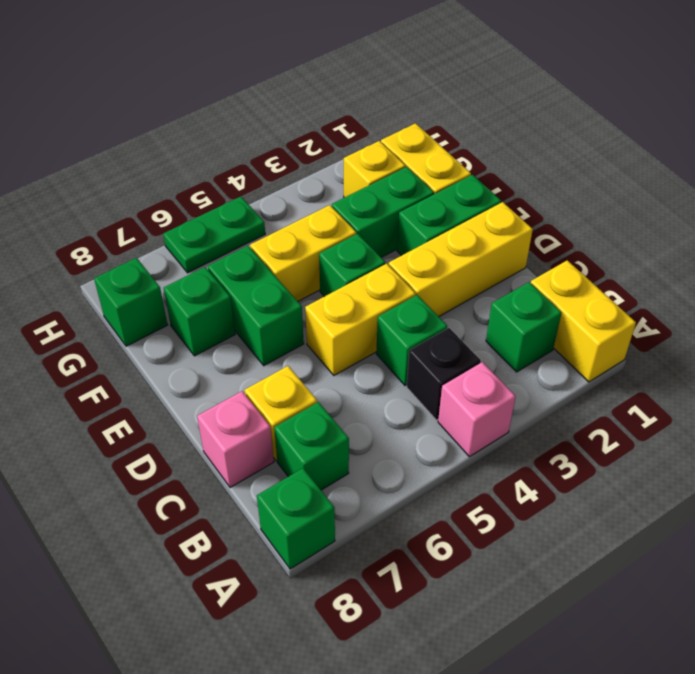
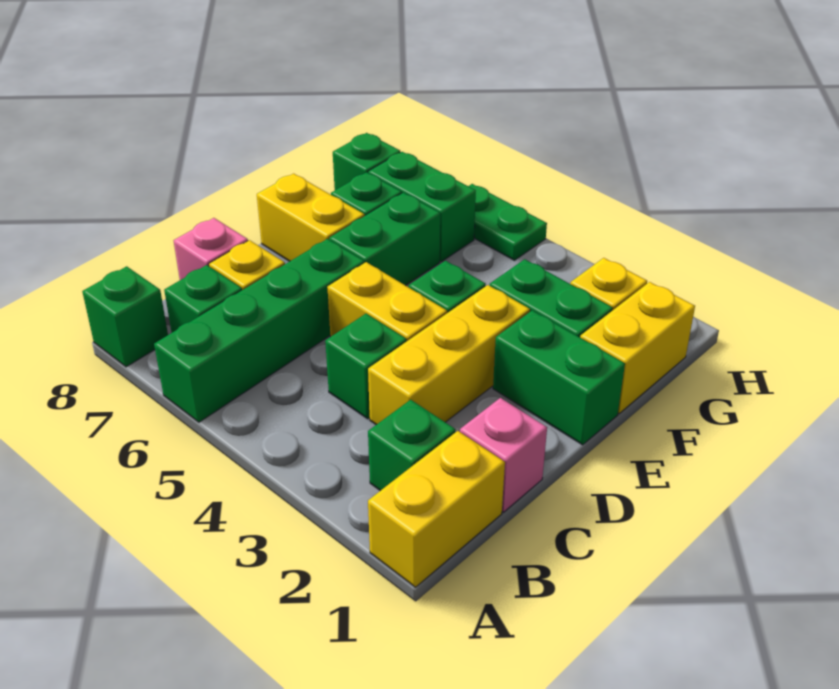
pink 1x1 brick [438,362,516,457] -> pink 1x1 brick moved to [460,398,547,512]
none -> green 1x4 brick [154,239,364,422]
black 1x1 brick [407,328,481,420] -> none
yellow 1x3 brick [389,202,533,317] -> yellow 1x3 brick turned to [368,285,530,425]
yellow 1x2 brick [250,205,356,301] -> yellow 1x2 brick moved to [257,174,365,261]
none -> green 1x2 brick [368,152,476,262]

